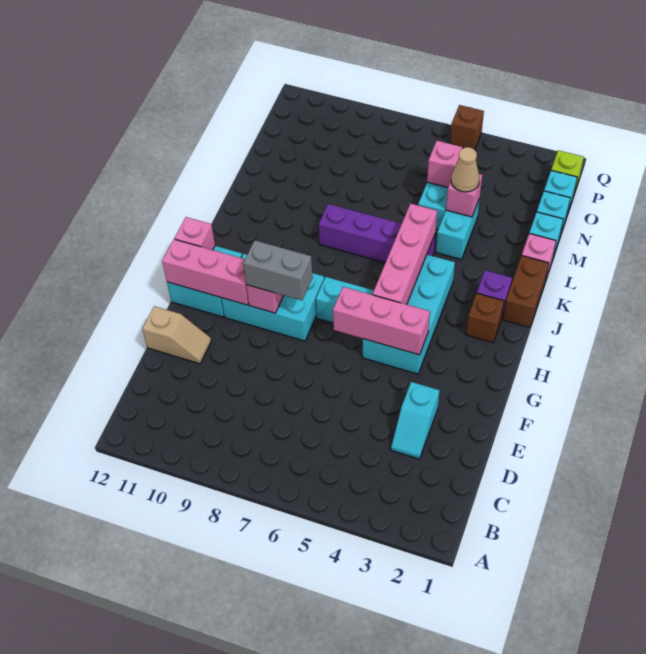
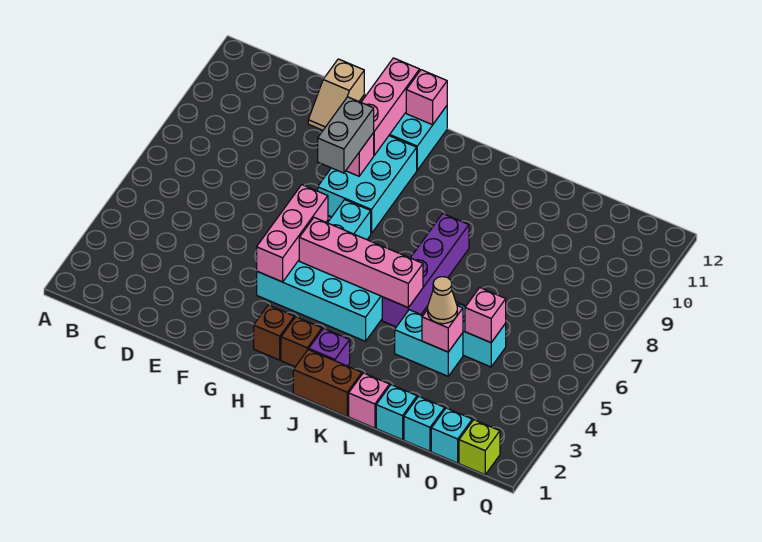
cyan 1x2 slope [391,382,440,459] -> none
brown 1x1 brick [450,105,484,150] -> brown 1x1 brick moved to [254,305,294,360]

